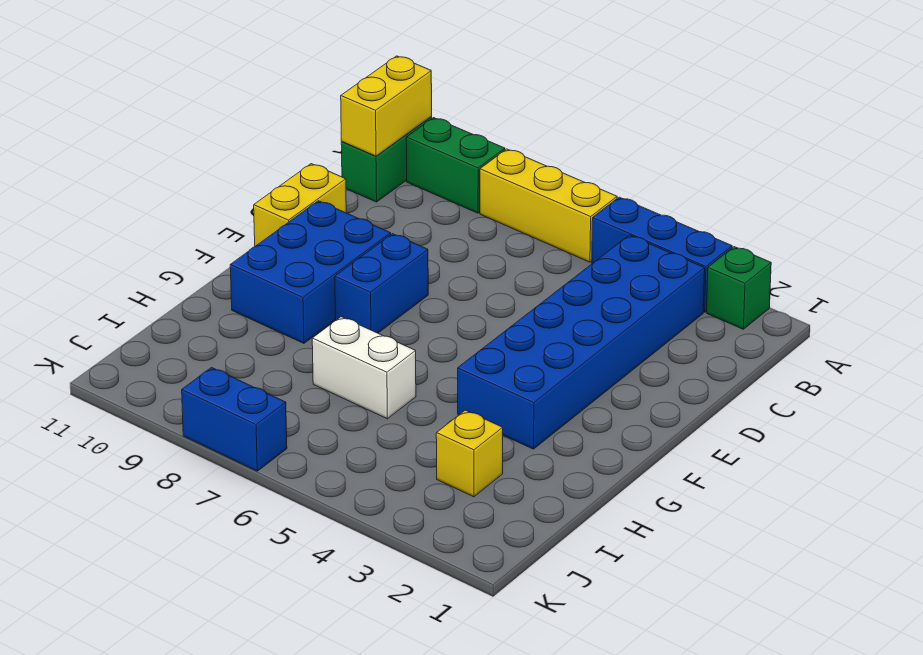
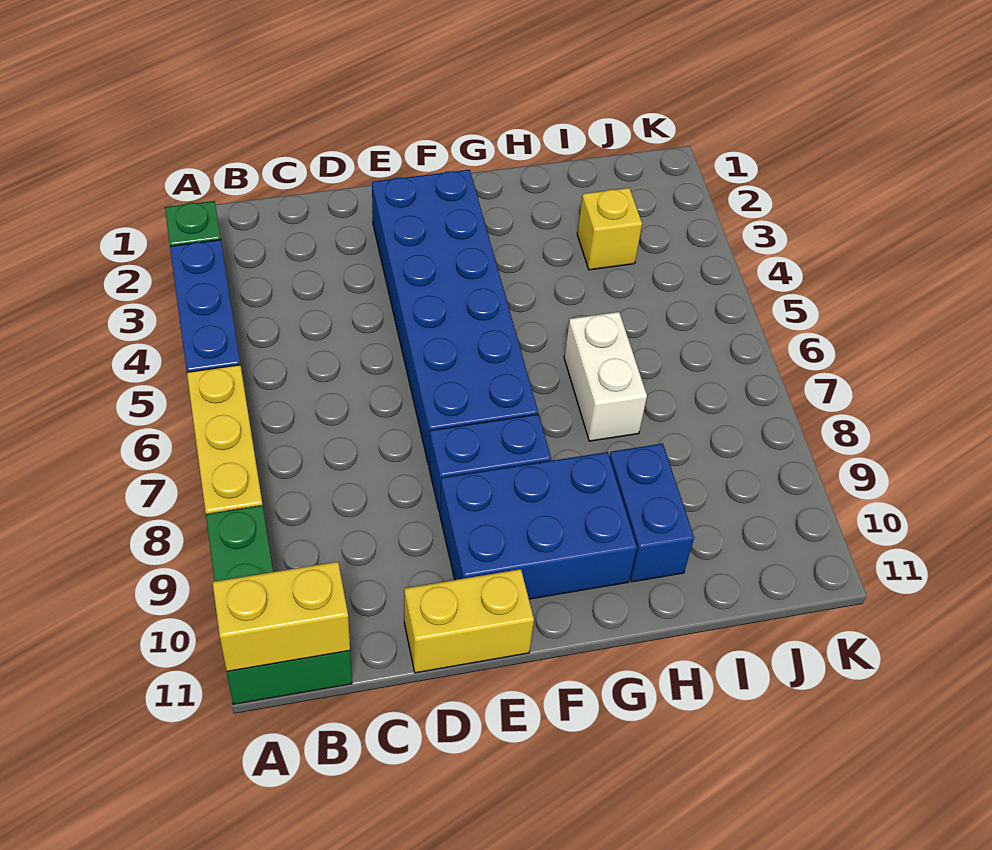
blue 2x6 brick [458,235,705,449] -> blue 2x6 brick turned to [372,170,538,465]
blue 1x2 brick [182,368,287,471] -> blue 1x2 brick moved to [609,444,694,582]

